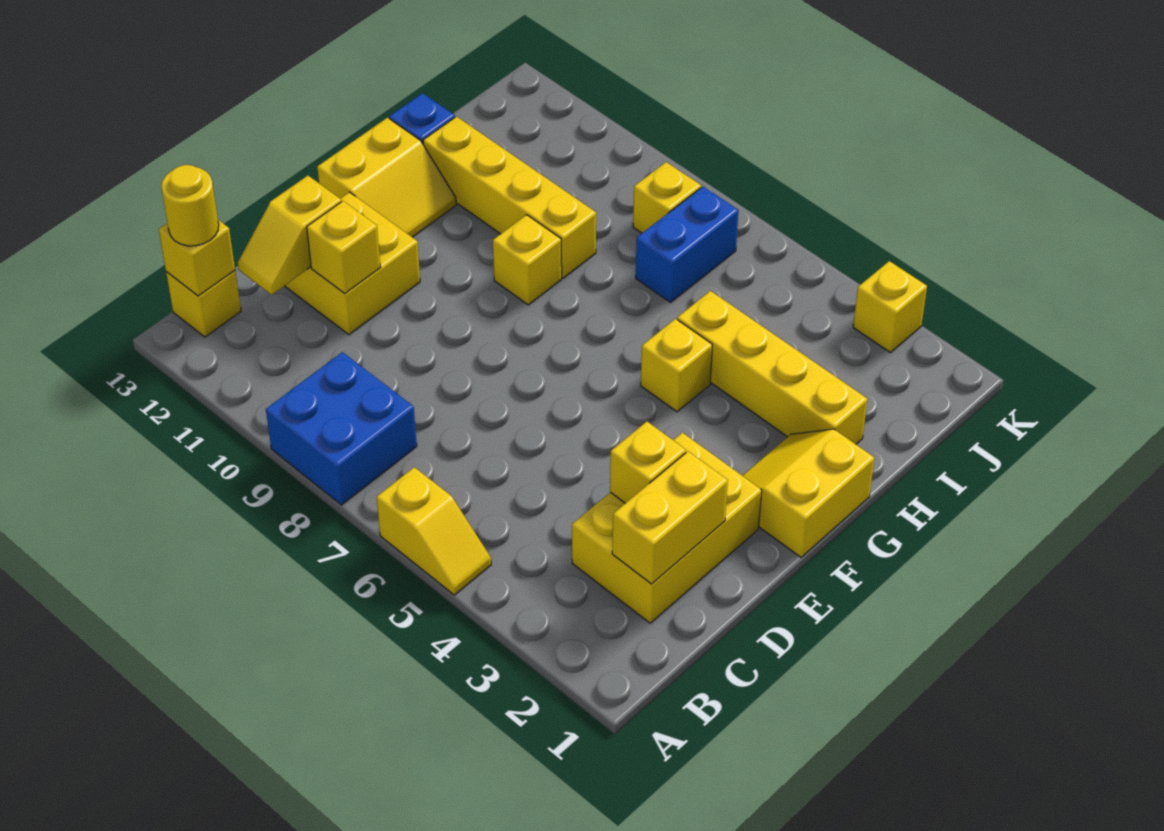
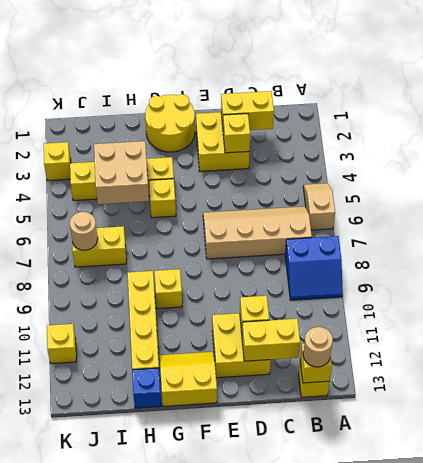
yellow 1x2 slope [377,467,491,595] -> tan 1x2 slope [303,183,335,230]
blue 2x2 brick [266,352,417,505] -> blue 2x2 slope [285,236,343,300]
none -> tan 2x4 slope [203,206,312,259]
yellow 1x1 round brick [161,165,219,246] -> tan 1x1 round brick [303,327,333,367]
yellow 2x3 brick [572,433,762,623] -> yellow 2x2 brick [196,112,250,171]
yellow 1x2 slope [238,176,342,295] -> yellow 1x2 brick [242,319,300,361]
yellow 2x2 slope [742,429,874,557] -> yellow 2x2 round brick [145,94,195,152]
yellow 1x4 brick [677,291,867,444] -> yellow 1x4 brick turned to [70,157,174,201]
none -> tan 2x2 brick [94,141,149,204]
blue 1x2 brick [636,187,738,302] -> yellow 1x2 brick [72,226,126,267]
none -> tan 1x1 round brick [70,212,98,250]
yellow 1x1 brick [633,162,701,233] -> yellow 1x1 brick moved to [47,324,76,364]

